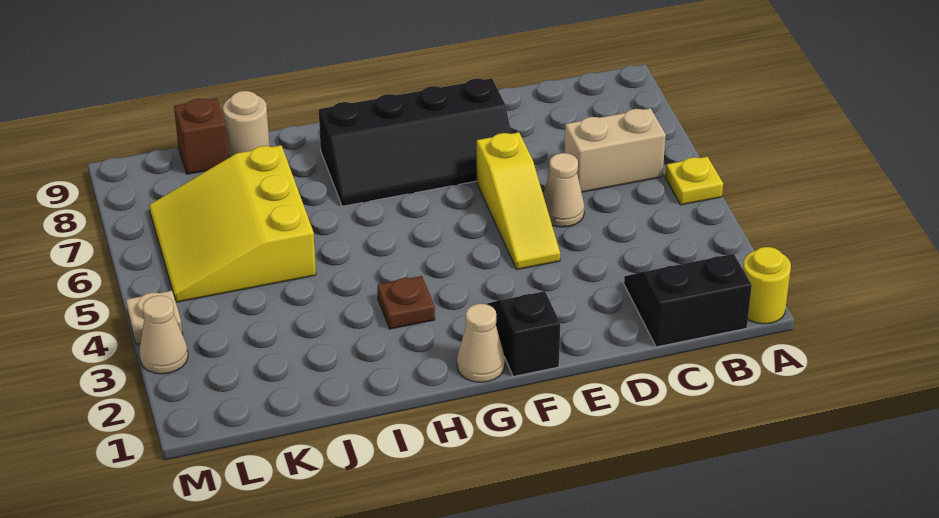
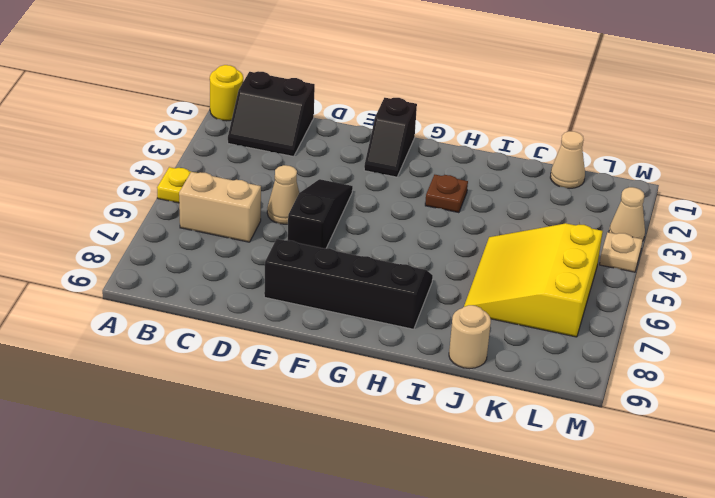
yellow 1x3 slope [477,132,560,270] -> black 1x3 slope [288,179,353,248]
tan 1x1 cone [457,304,505,382] -> tan 1x1 cone moved to [550,131,585,188]
yellow 3x3 slope [149,145,316,302] -> yellow 3x3 slope turned to [464,223,603,337]
brown 1x1 brick [174,98,229,174] -> none

